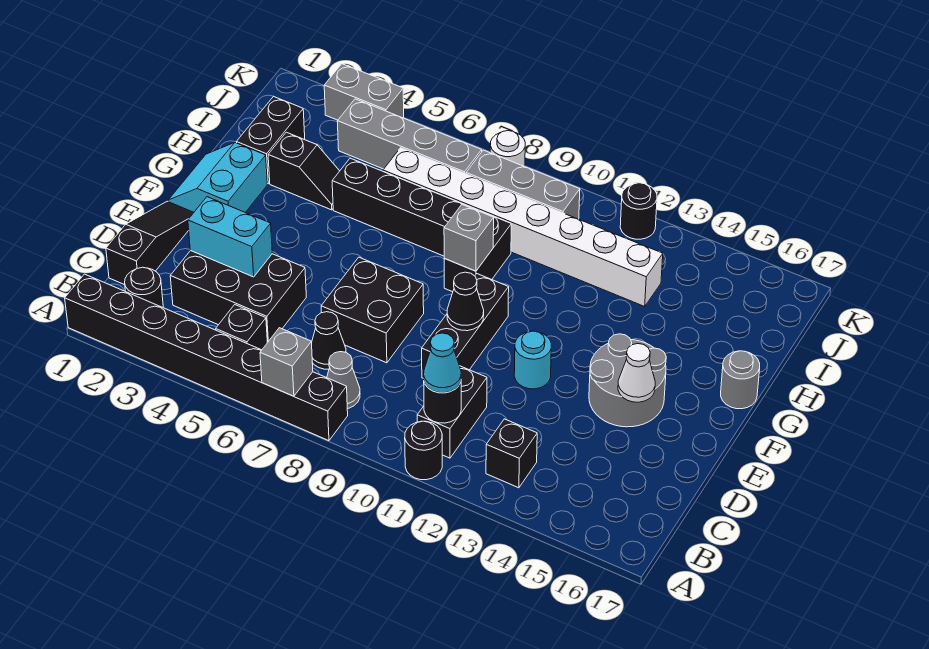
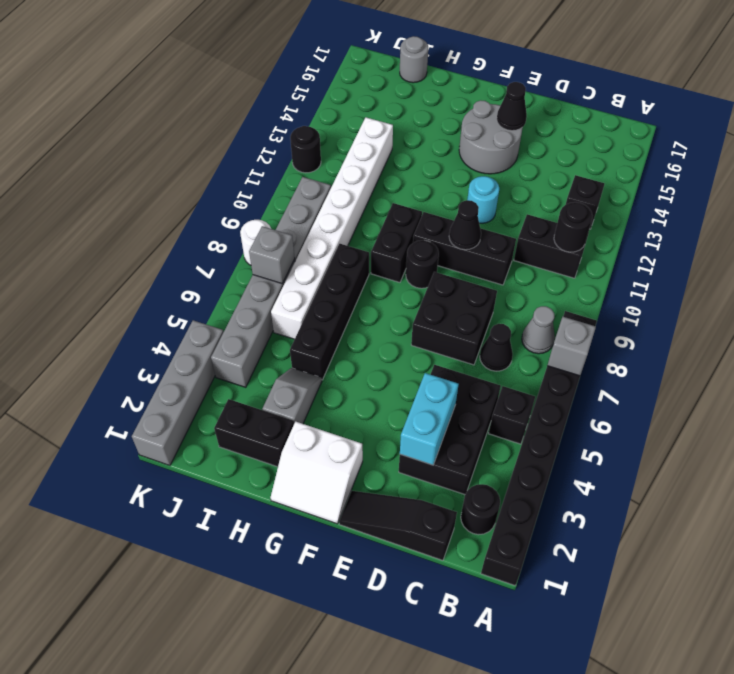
black 1x1 round brick [405,421,442,480] -> black 1x1 round brick moved to [406,240,439,288]
cyan 1x1 cone [424,333,461,393] -> none
white 1x1 cone [618,344,655,402] -> black 1x1 cone [497,82,527,131]
cyan 2x2 slope [168,143,267,212] -> white 2x2 slope [271,422,363,524]
black 1x2 brick [444,211,511,292] -> black 1x2 brick turned to [371,203,422,282]
grey 1x1 brick [444,205,494,271] -> grey 1x1 brick moved to [249,226,295,284]
grey 1x1 round brick [721,351,760,409] -> grey 1x1 round brick moved to [400,36,428,83]
black 1x2 slope [268,132,339,210] -> grey 1x2 slope [262,368,322,424]
grey 1x2 brick [324,64,404,120] -> grey 1x4 brick [132,320,223,465]

